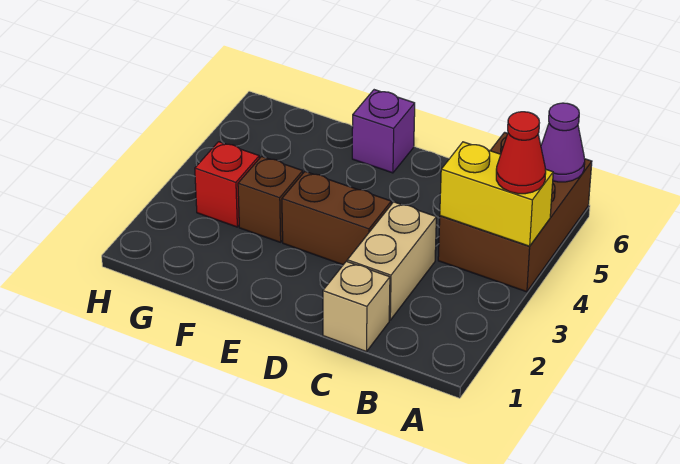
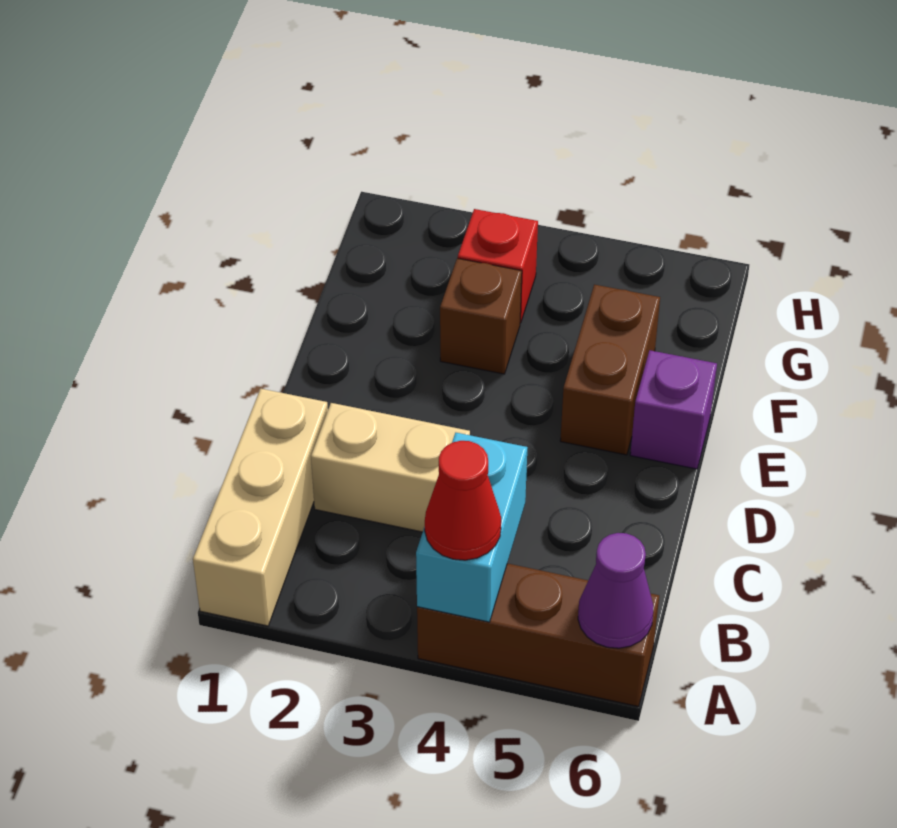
brown 2x3 brick [438,132,592,292] -> brown 1x3 brick [417,563,659,707]
yellow 1x2 brick [440,142,553,246] -> cyan 1x2 brick [416,433,527,622]
tan 1x1 brick [323,261,390,352] -> tan 1x3 brick [193,389,328,626]
brown 1x2 brick [282,172,391,265] -> brown 1x2 brick moved to [560,285,660,455]

